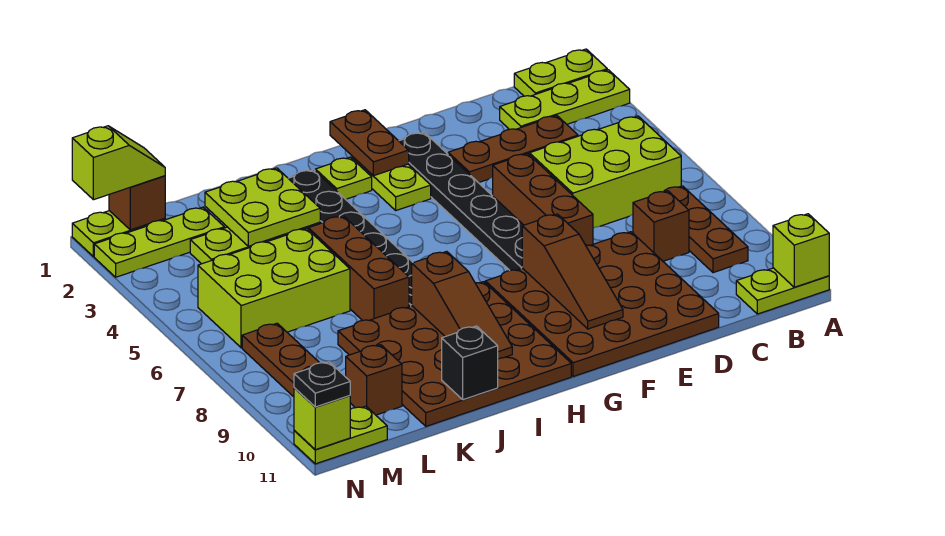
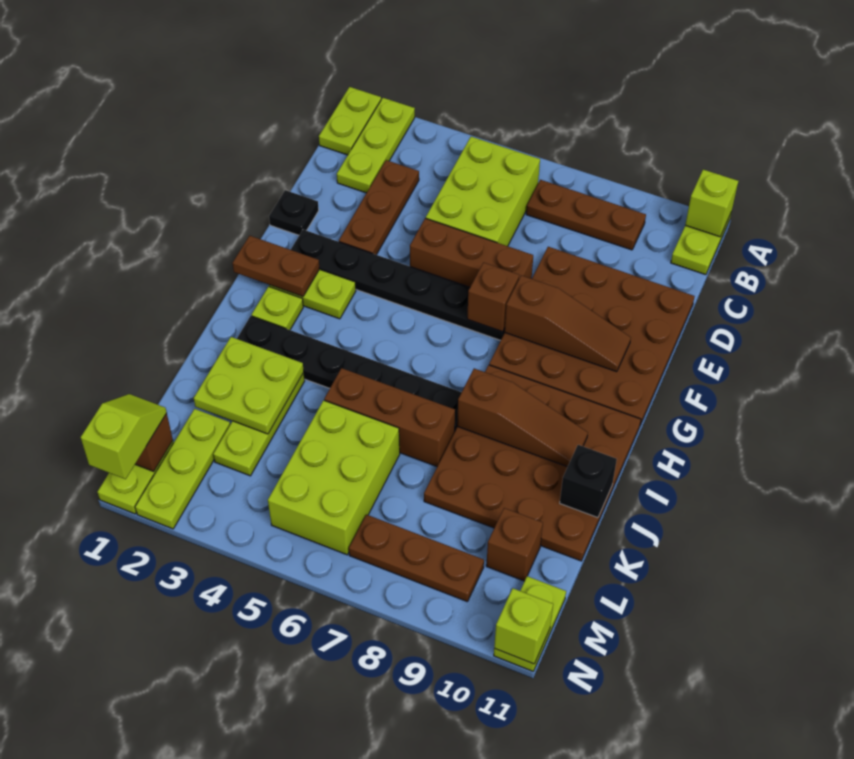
brown 1x1 brick [633,191,689,261] -> brown 1x1 brick moved to [467,262,519,332]
black 1x1 plate [294,362,350,407] -> black 1x1 plate moved to [269,190,319,235]

